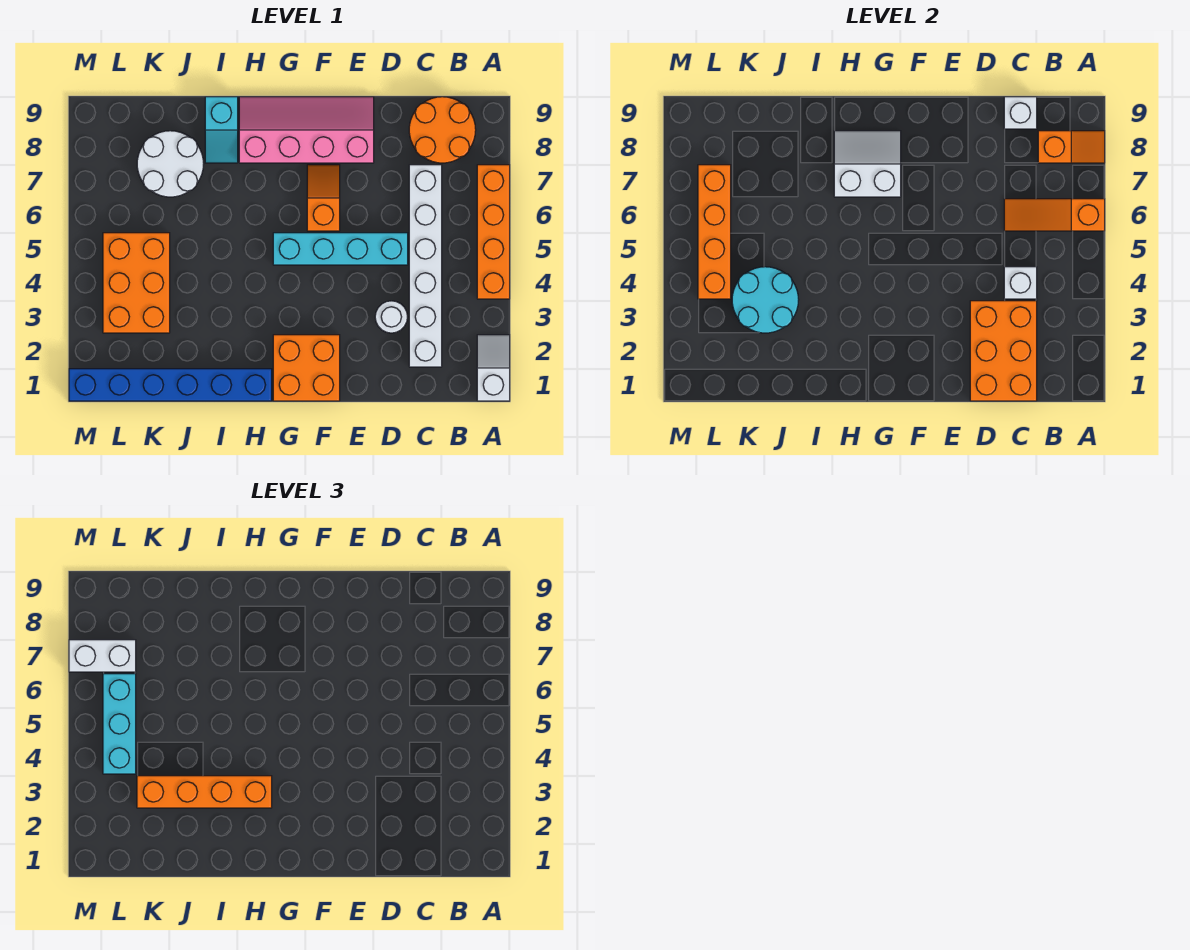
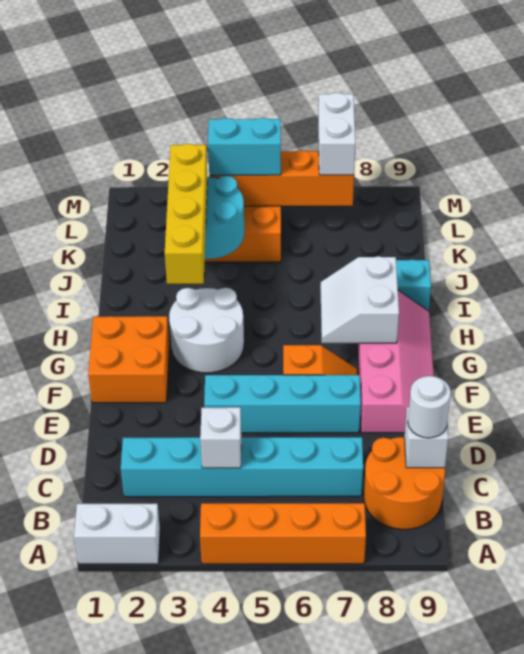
white 1x2 slope [477,335,510,401] -> white 1x2 brick [74,504,160,564]
orange 1x3 slope [1004,199,1105,231] -> none
orange 1x2 slope [1038,131,1105,163] -> none
orange 2x3 brick [970,301,1037,401] -> none
white 1x6 brick [409,165,442,367] -> cyan 1x6 brick [121,437,363,497]
white 1x1 round brick [375,301,407,333] -> white 1x1 round brick moved to [408,376,451,438]
cyan 1x4 brick [273,233,408,265] -> cyan 1x4 brick turned to [204,375,361,433]
white 2x2 slope [834,131,901,197] -> white 2x2 slope turned to [320,256,399,343]
blue 1x6 brick [69,369,272,401] -> none
orange 1x4 brick [137,776,272,808] -> yellow 1x4 brick [165,144,207,284]
white 2x2 round brick [137,131,204,197] -> white 2x2 round brick moved to [169,288,244,373]
cyan 1x3 brick [103,674,136,774] -> cyan 1x2 brick [208,118,281,175]

